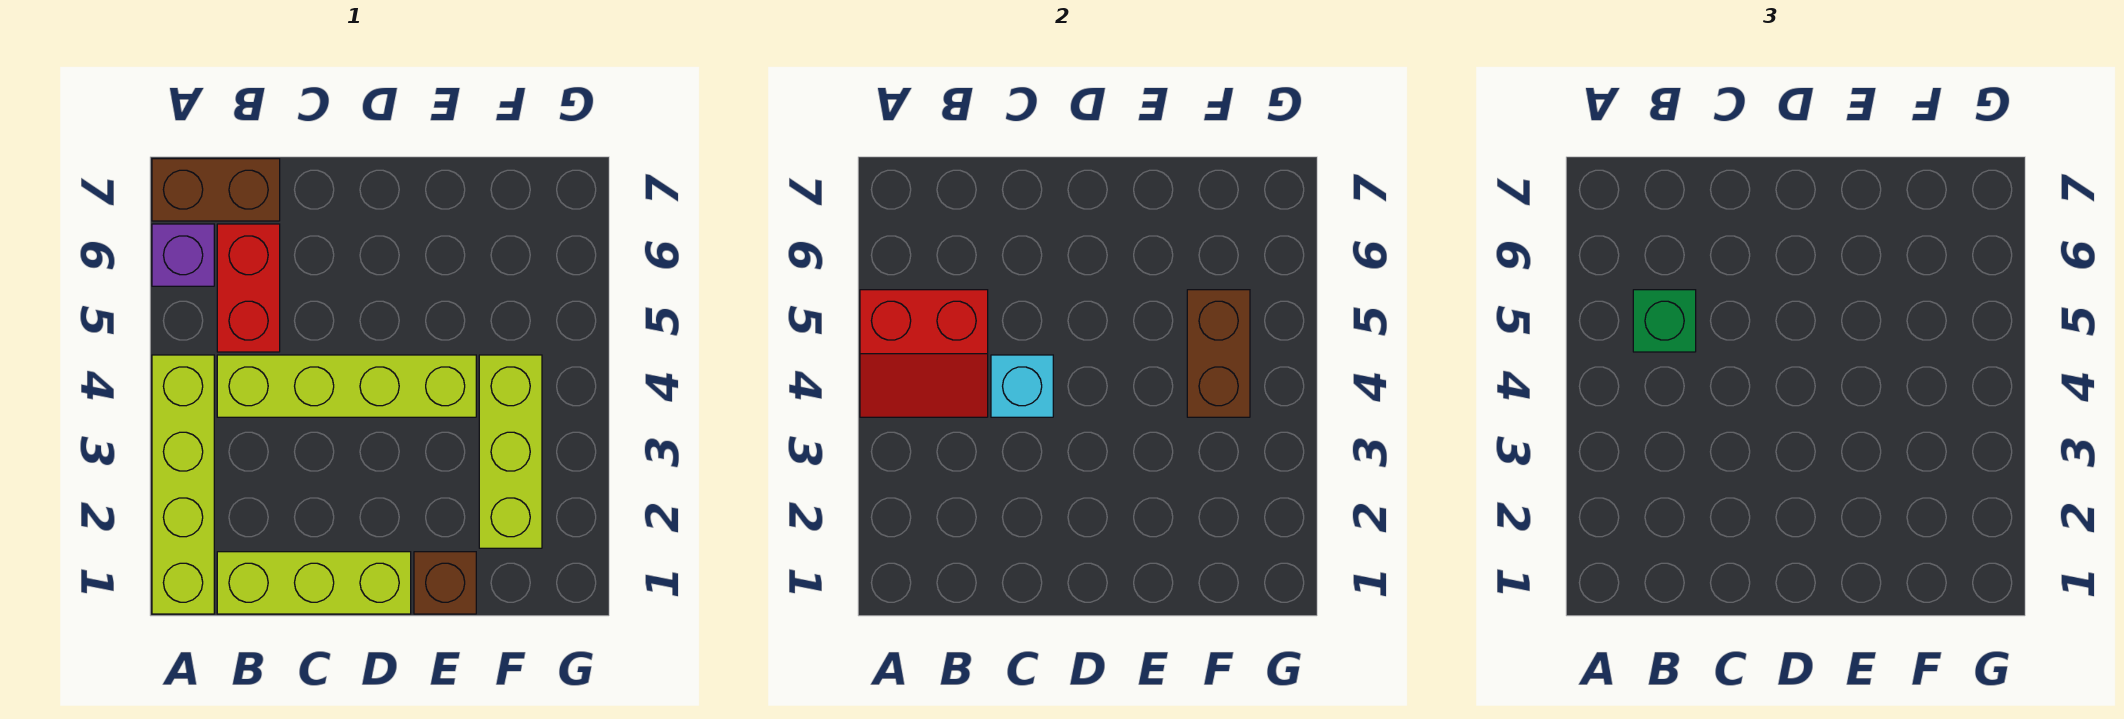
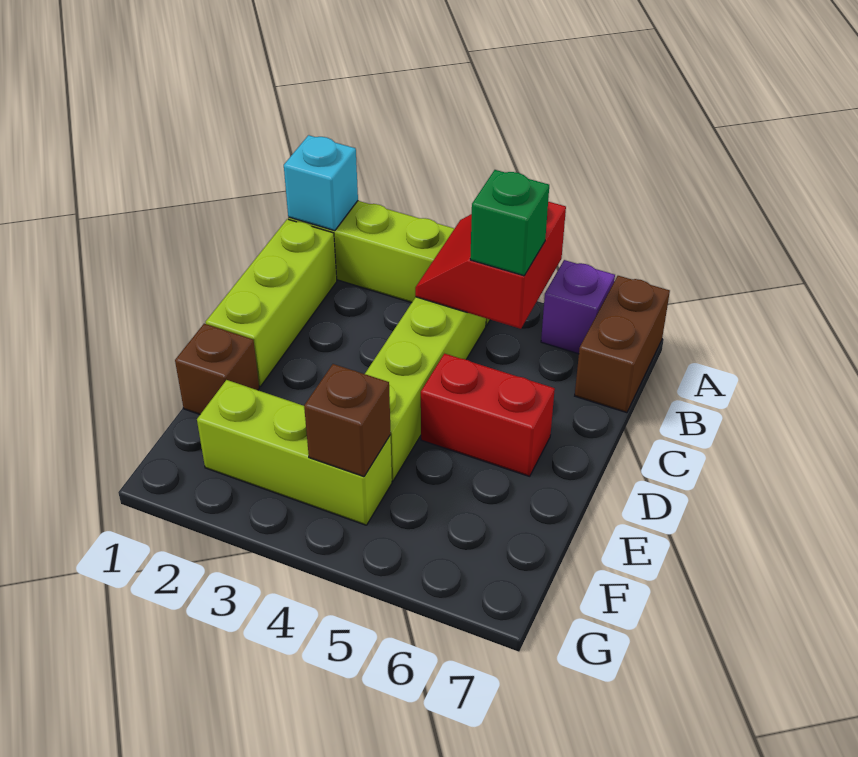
red 1x2 brick [217,224,280,352] -> red 1x2 brick moved to [421,354,555,476]
cyan 1x1 brick [991,355,1053,417] -> cyan 1x1 brick moved to [284,135,358,231]
brown 1x2 brick [1187,290,1250,417] -> brown 1x1 brick [304,364,391,477]

